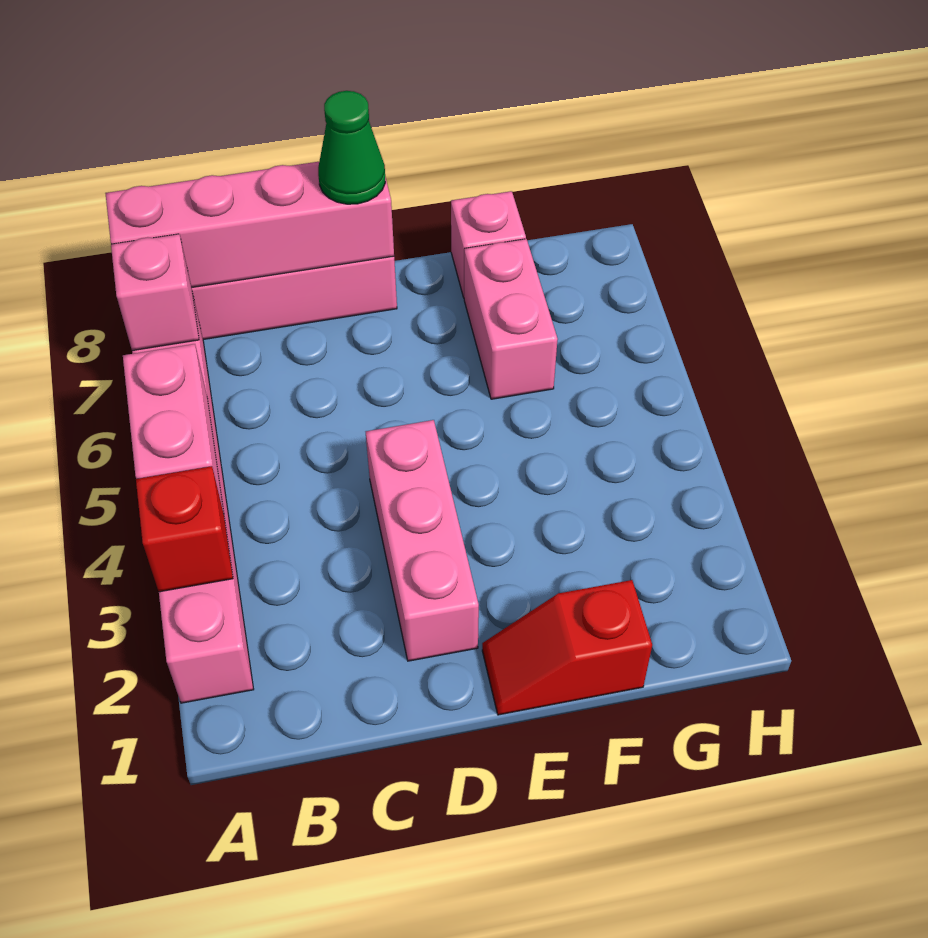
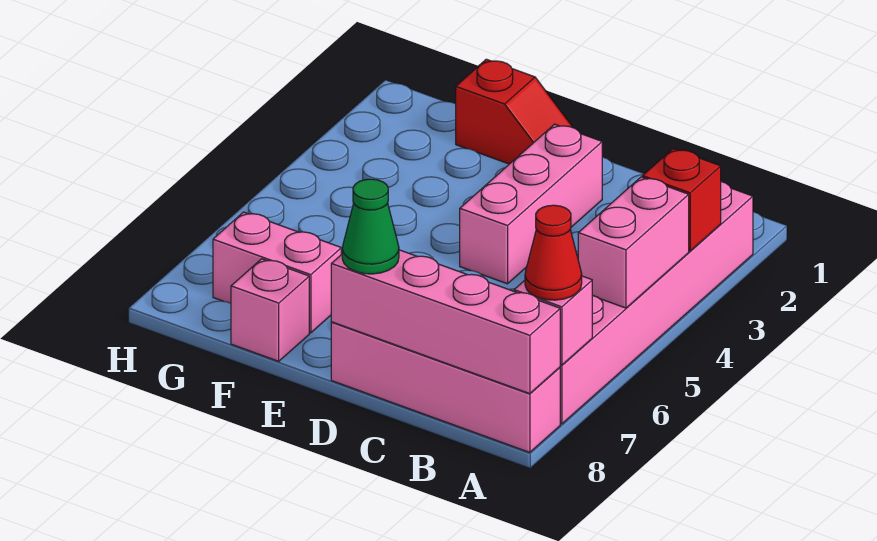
none -> red 1x1 cone [525,205,582,300]
pink 1x2 brick [464,239,558,399] -> pink 1x2 brick turned to [213,212,341,333]

